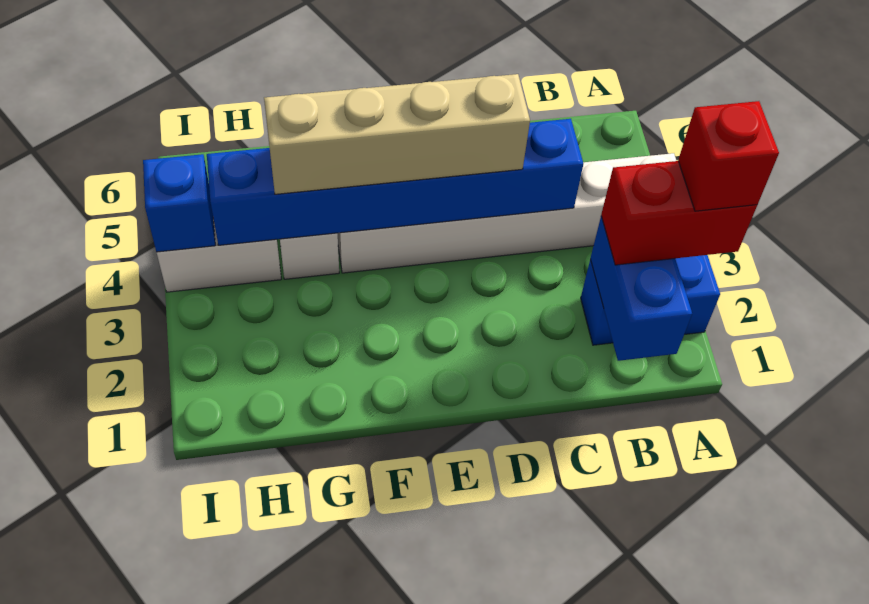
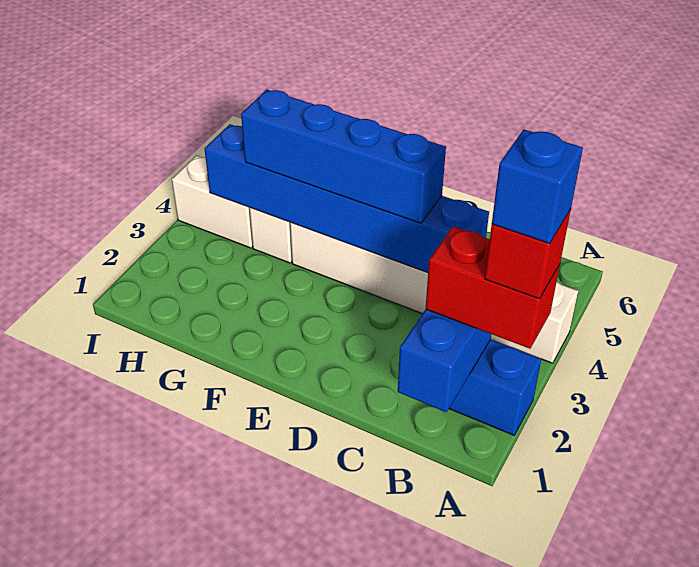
tan 1x4 brick [264,74,530,194] -> blue 1x4 brick [241,90,446,223]
blue 1x1 brick [143,154,215,252] -> blue 1x1 brick moved to [492,129,583,244]

